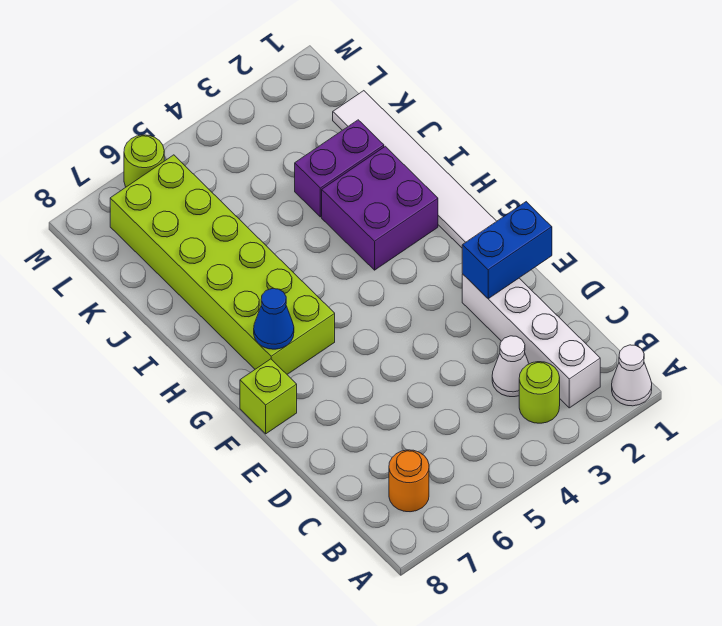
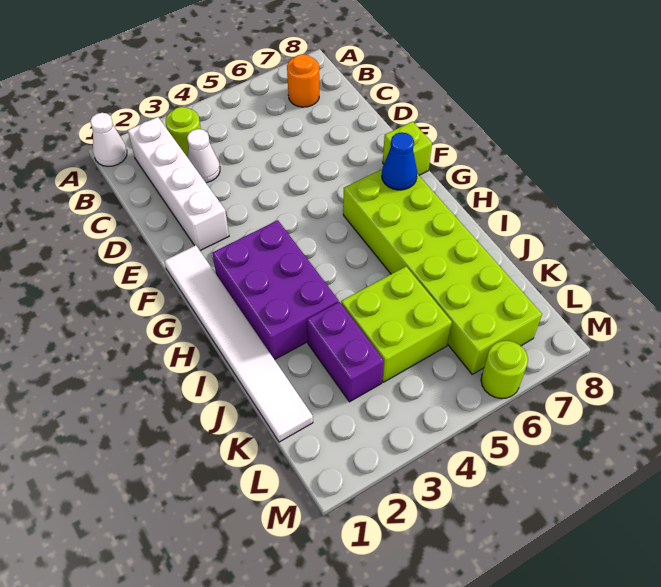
blue 1x2 brick [462,202,552,299] -> none
purple 2x2 brick [322,146,438,270] -> purple 2x3 brick [212,220,339,360]
purple 1x2 brick [295,120,384,217] -> purple 1x2 brick turned to [307,302,384,402]
none -> lime 2x2 brick [341,266,452,382]

